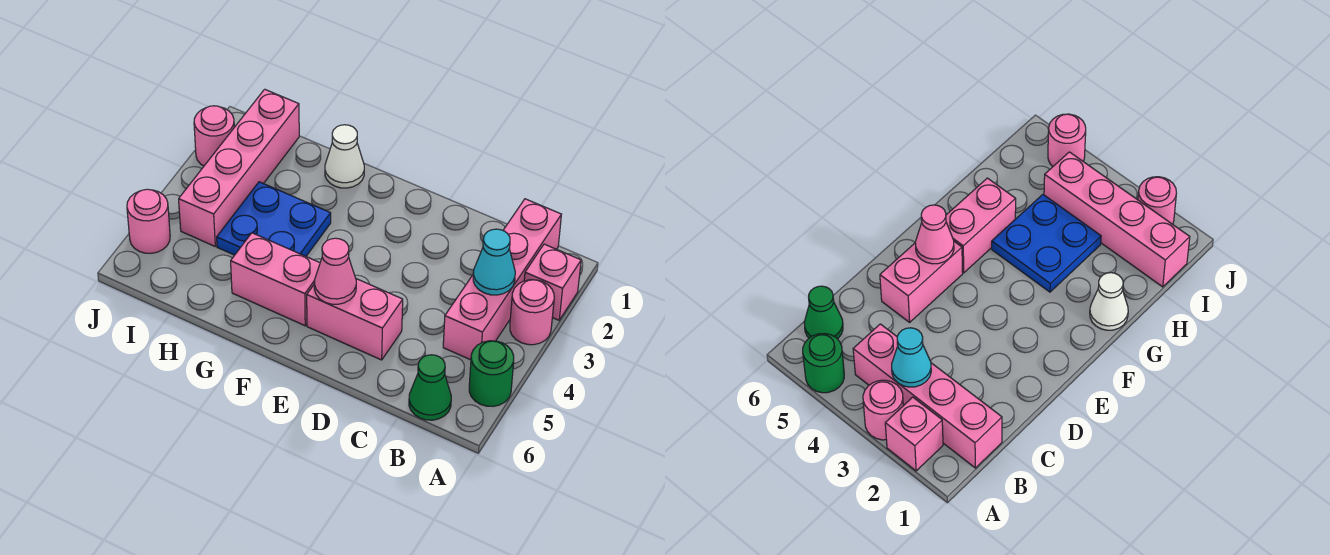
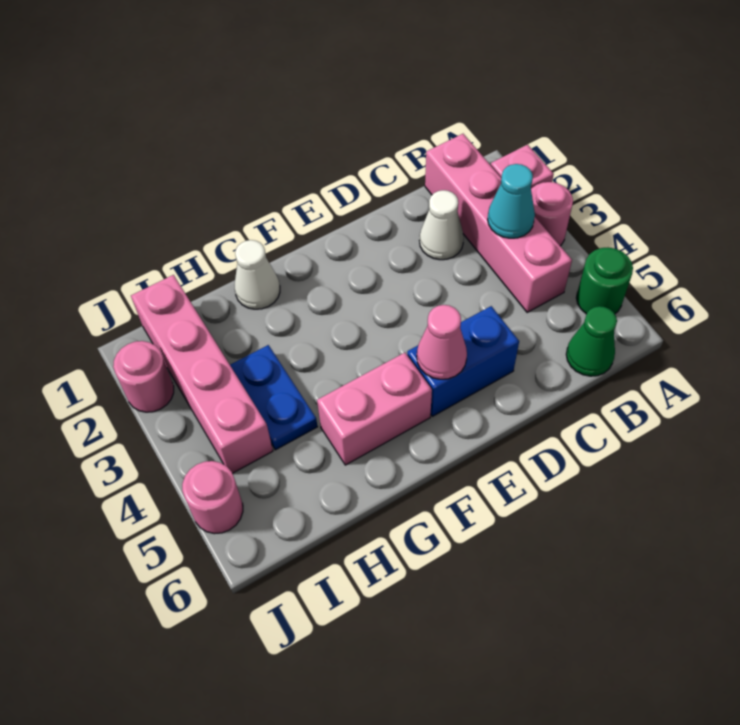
none -> white 1x1 cone [420,190,464,260]
pink 1x2 brick [307,279,403,360] -> blue 1x2 brick [407,306,519,416]
blue 2x2 plate [217,182,331,256] -> blue 1x2 plate [230,345,317,450]

